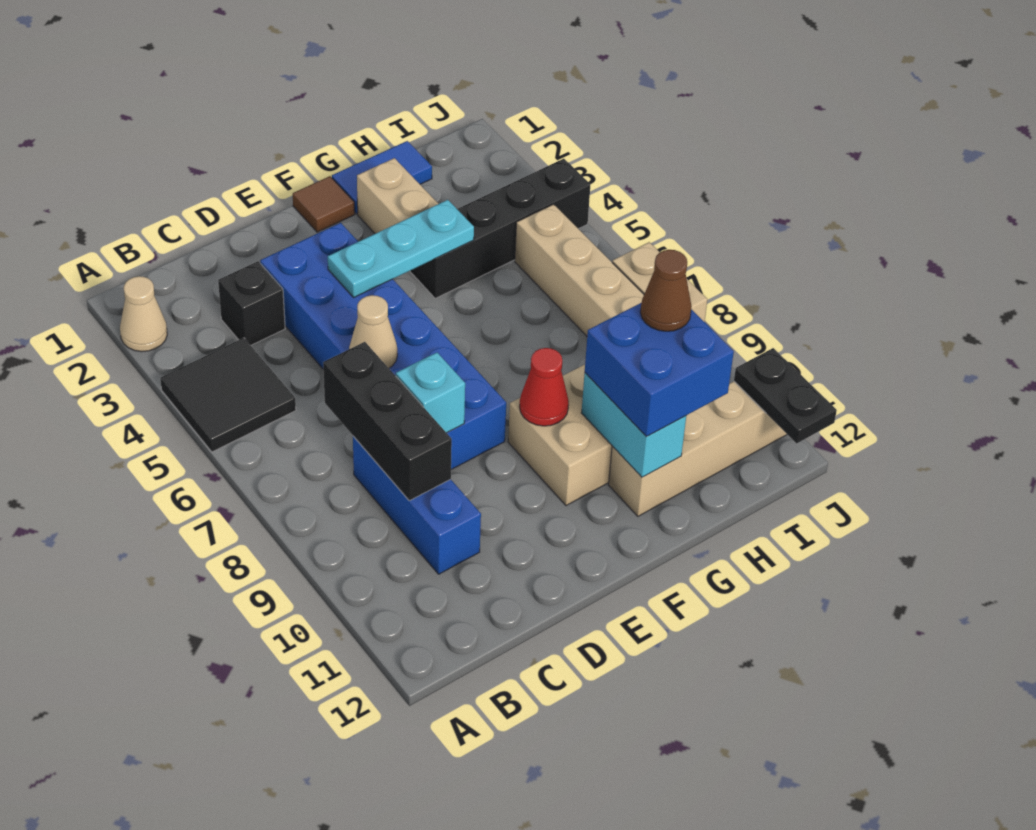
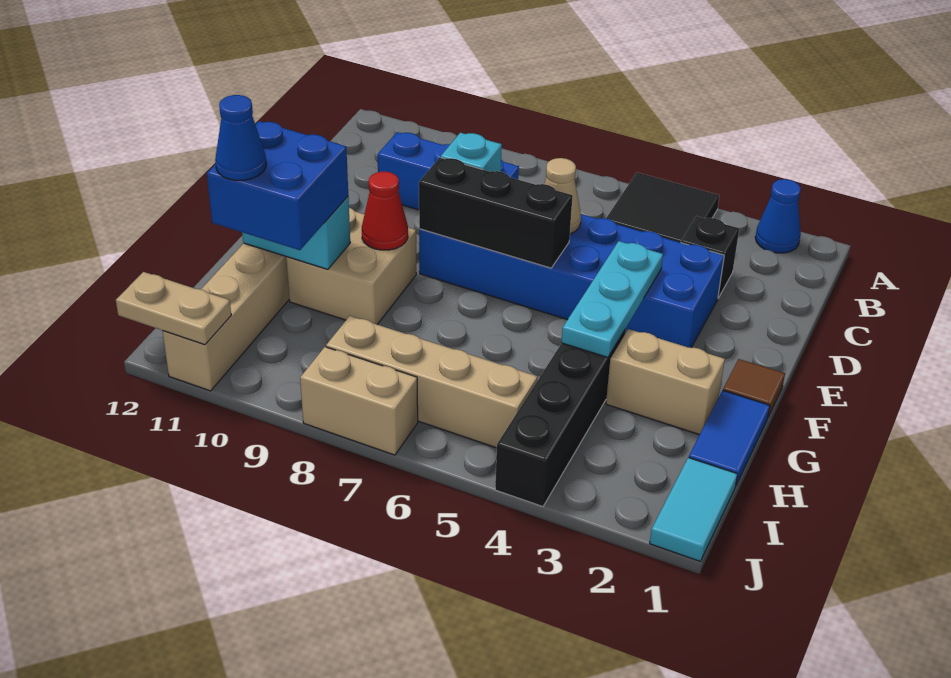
tan 1x1 cone [120,276,167,352] -> blue 1x1 cone [755,179,801,253]
black 1x3 brick [323,342,452,501] -> black 1x3 brick moved to [419,157,573,268]
brown 1x1 cone [640,250,692,331] -> none
none -> blue 1x1 cone [215,95,266,180]
none -> cyan 1x2 tile [650,457,737,561]
black 1x2 plate [734,348,837,443] -> tan 1x2 plate [116,272,231,345]

